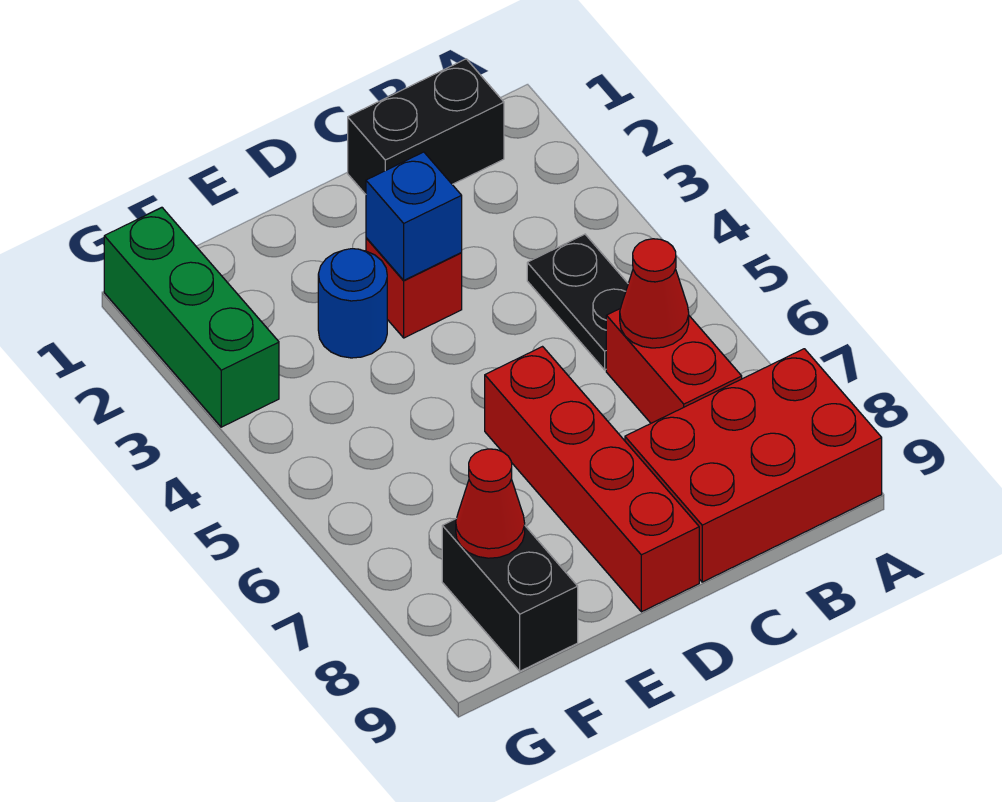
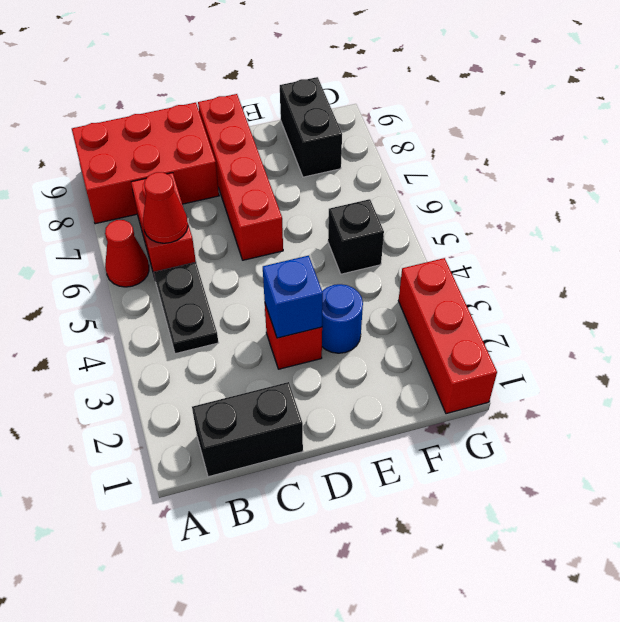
none -> black 1x1 brick [328,199,384,274]
red 1x1 cone [456,449,525,558] -> red 1x1 cone moved to [105,220,149,287]
green 1x3 brick [104,208,279,427] -> red 1x3 brick [398,258,497,414]

